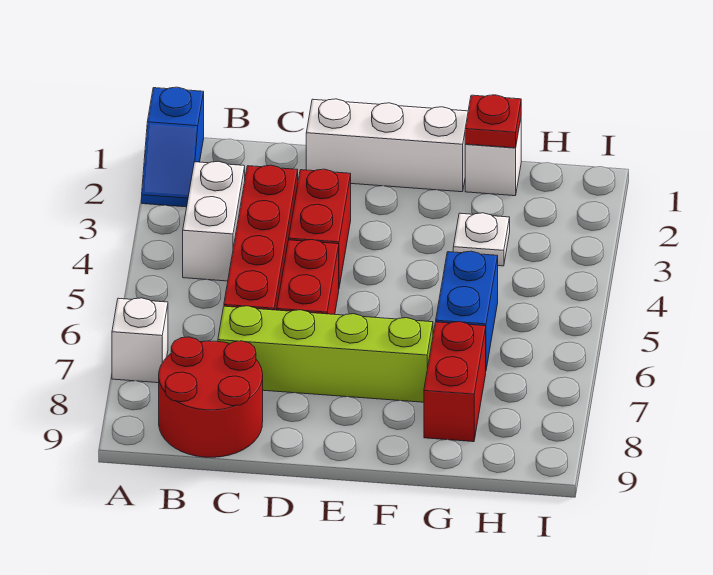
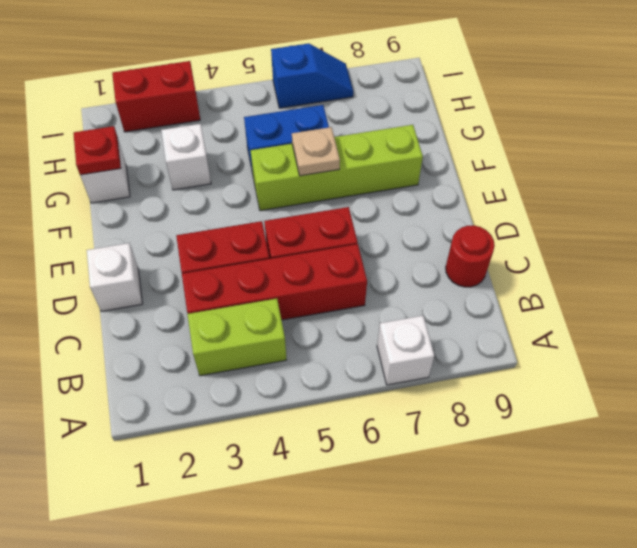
blue 1x2 slope [142,87,204,207] -> blue 1x2 slope moved to [271,43,353,108]
white 1x2 brick [183,161,245,281] -> lime 1x2 brick [187,299,287,376]
red 2x2 round brick [159,337,263,457] -> red 1x1 round brick [446,225,495,287]
lime 1x4 brick [218,306,433,402] -> lime 1x4 brick turned to [250,125,423,211]
white 1x3 brick [306,99,468,192] -> white 1x1 brick [87,243,142,311]
none -> tan 1x1 plate [292,127,340,176]
white 1x1 plate [453,213,510,266] -> white 1x1 brick [161,124,211,190]
red 1x2 brick [424,322,486,442] -> red 1x2 brick moved to [112,61,200,132]

